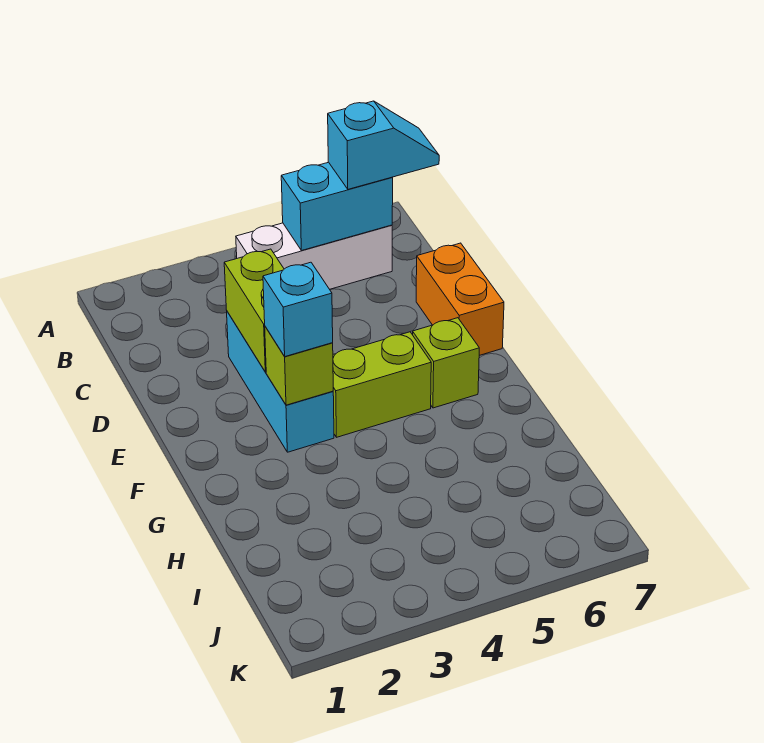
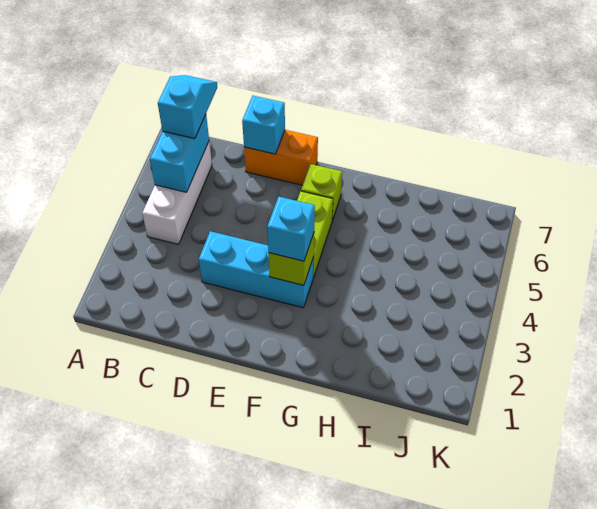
lime 1x2 brick [224,249,284,372] -> none
none -> cyan 1x1 brick [242,96,285,154]

